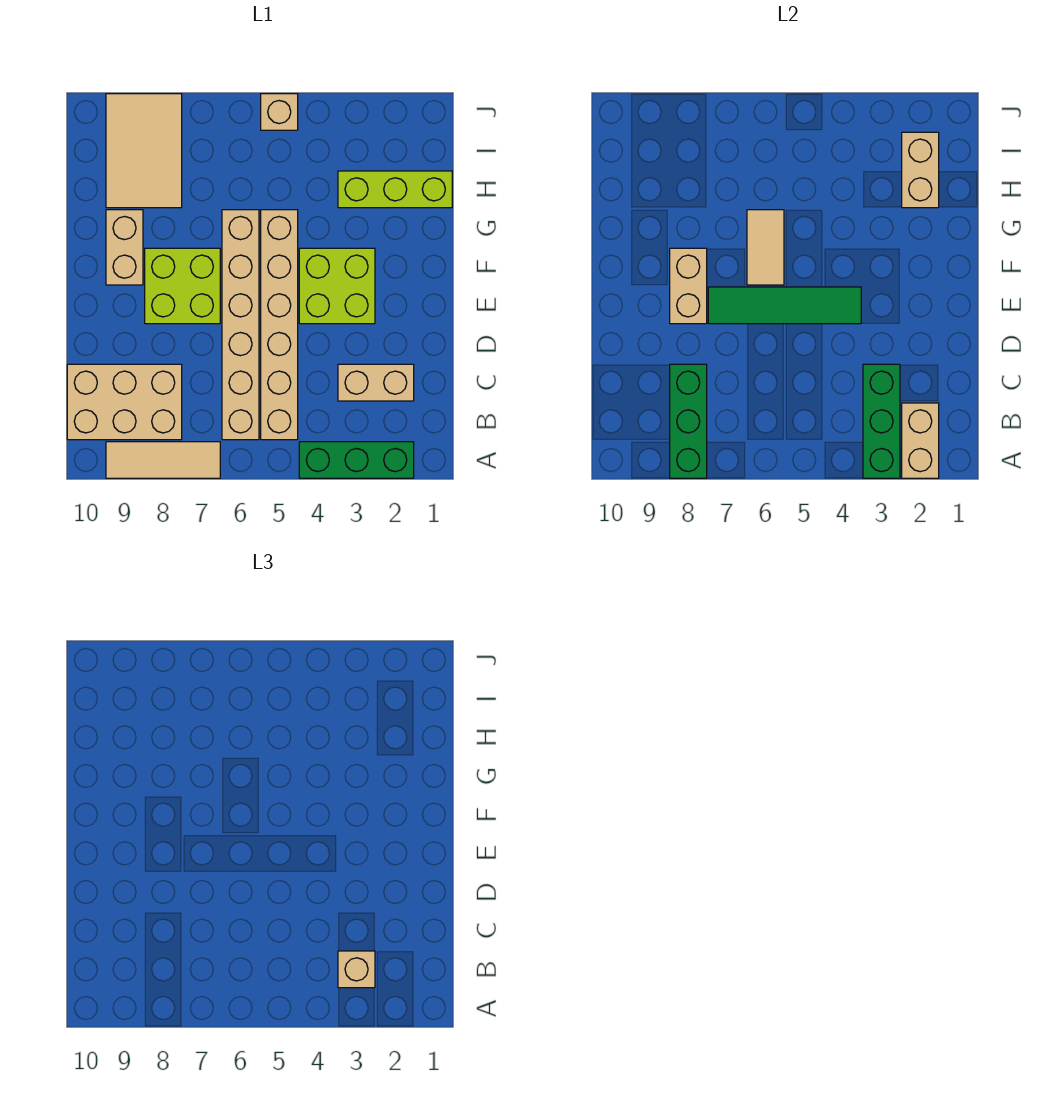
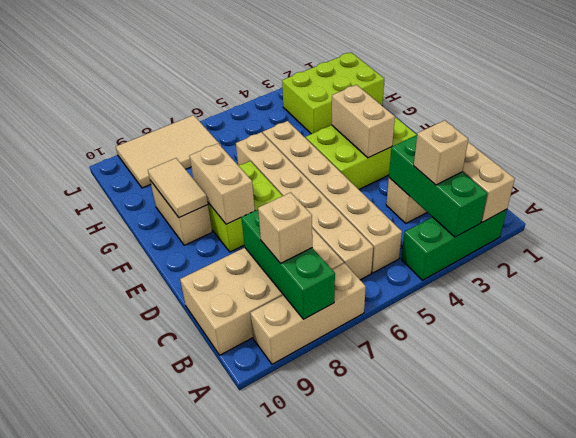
tan 1x3 tile [106,442,220,478] -> tan 1x3 brick [250,263,366,364]
tan 2x3 brick [67,364,182,440] -> tan 2x4 brick [180,228,344,355]
lime 2x2 brick [299,248,375,324] -> lime 2x3 brick [306,117,417,189]
green 1x4 tile [708,287,861,324] -> none
tan 1x2 tile [747,210,784,285] -> tan 1x2 tile moved to [148,158,208,218]
lime 1x3 brick [338,171,452,208] -> lime 2x3 brick [282,52,384,134]
tan 1x2 brick [902,132,939,208] -> tan 1x2 brick moved to [332,85,395,158]
tan 2x3 tile [106,94,182,208] -> tan 2x3 tile turned to [116,115,221,188]
tan 1x1 brick [261,94,298,130] -> tan 1x1 brick moved to [258,192,312,264]

